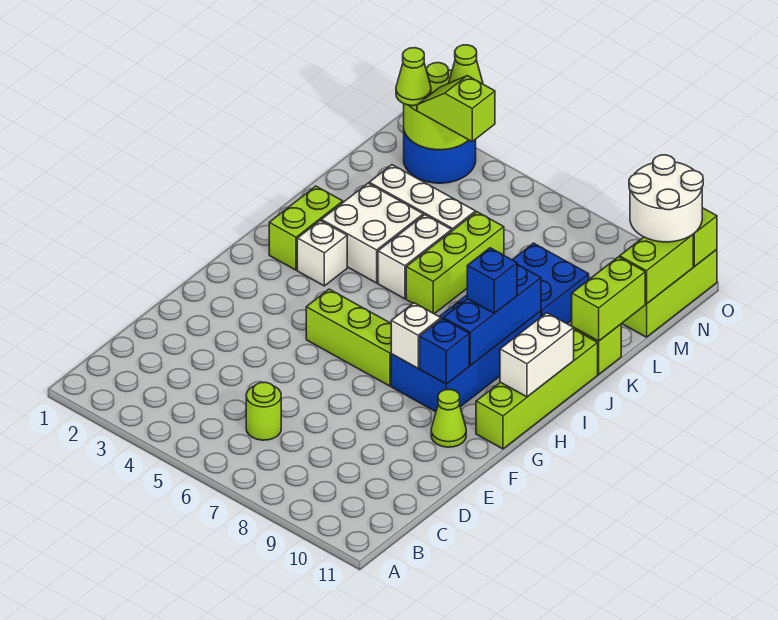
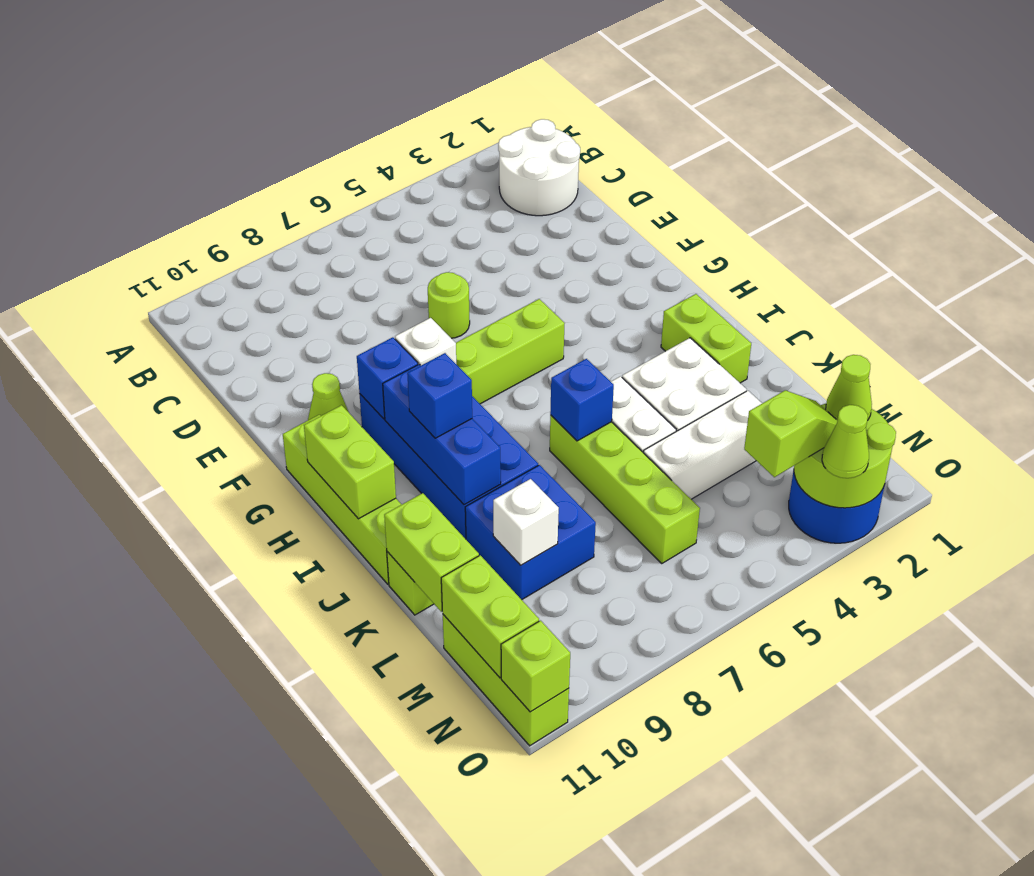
lime 1x1 round brick [246,382,281,440] -> lime 1x1 round brick moved to [428,272,470,338]
white 1x2 brick [500,313,574,397] -> lime 1x2 brick [304,405,396,519]
white 1x1 brick [297,220,347,286] -> white 1x1 brick moved to [493,479,559,565]
lime 1x3 brick [406,212,504,314] -> lime 1x4 brick [550,415,700,563]
none -> blue 1x1 brick [550,359,614,441]
white 2x2 round brick [629,155,703,242] -> white 2x2 round brick moved to [498,119,580,216]

